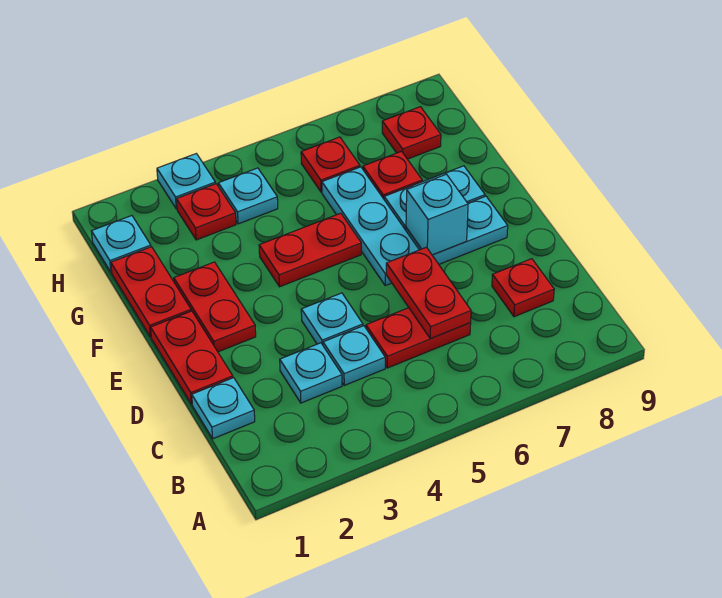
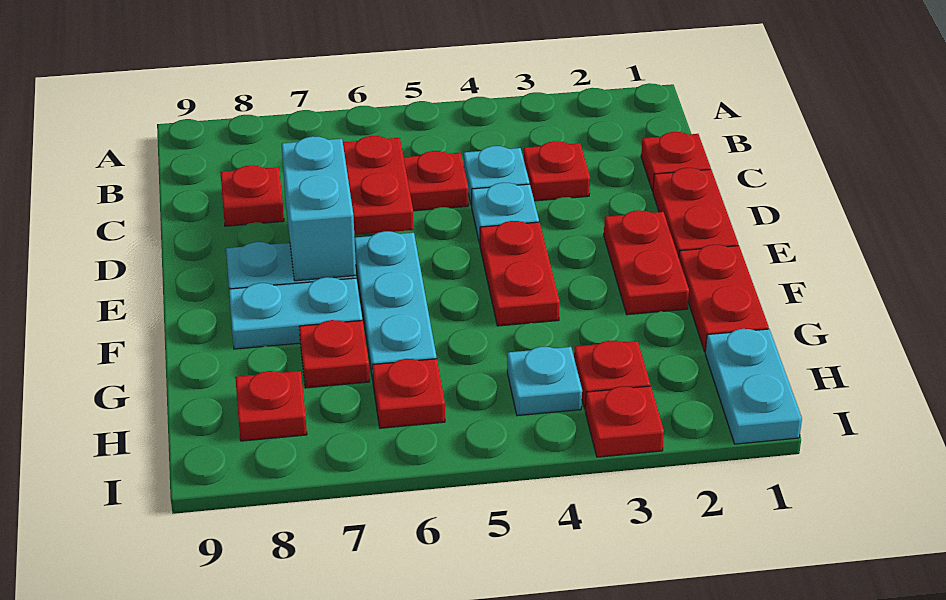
cyan 1x1 plate [192,378,255,439] -> red 1x1 plate [641,132,711,191]
cyan 1x1 plate [280,343,342,403] -> red 1x1 plate [523,141,590,201]
cyan 1x1 brick [406,174,468,255] -> cyan 1x2 brick [282,136,356,281]
red 1x2 plate [259,213,361,287] -> red 1x2 plate turned to [480,221,560,326]
cyan 1x1 plate [91,216,151,272] -> cyan 1x2 plate [705,329,802,444]
cyan 1x1 plate [157,154,215,209] -> red 1x1 plate [585,386,664,457]

